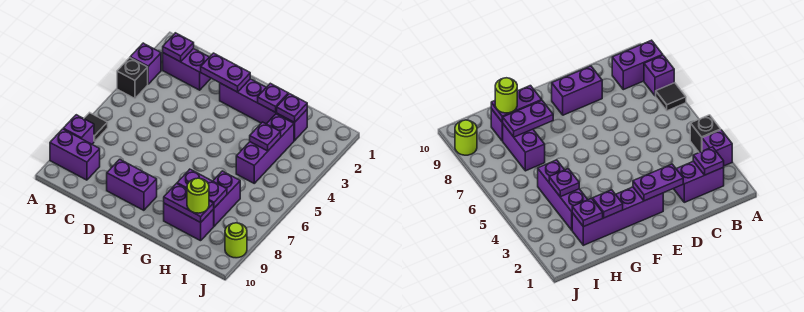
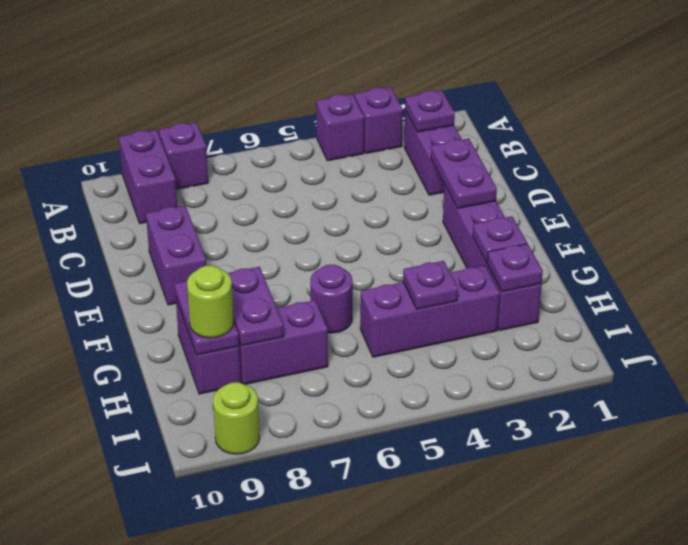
black 1x1 brick [117,58,148,98] -> purple 1x1 brick [316,94,364,161]
black 1x1 tile [84,113,108,141] -> none
none -> purple 1x1 round brick [310,265,353,333]

